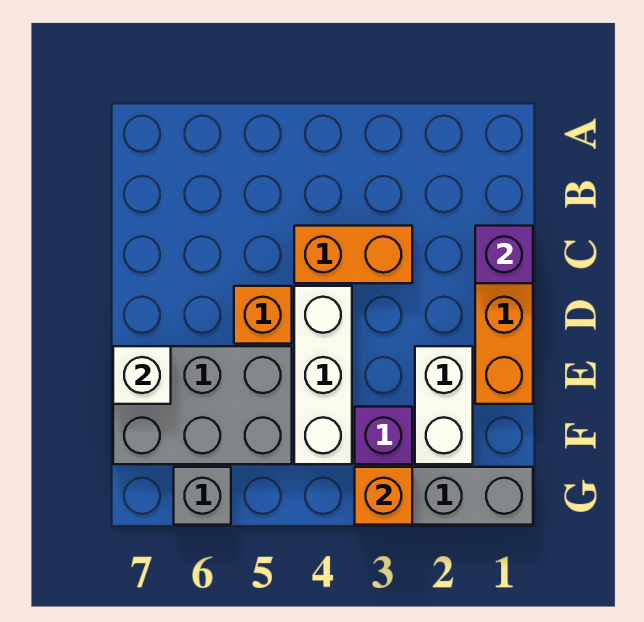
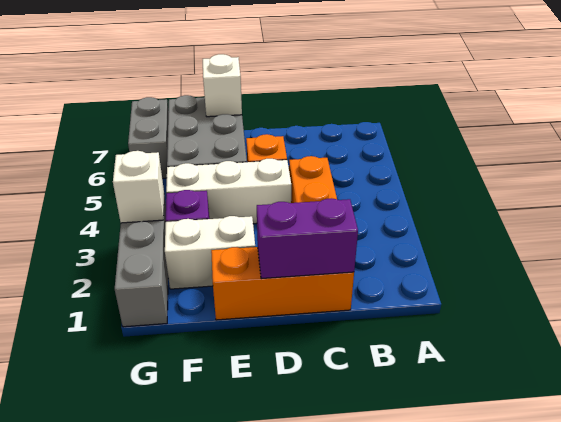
purple 1x1 brick [475,226,533,283] -> purple 1x2 brick [257,198,358,279]
orange 1x1 brick [355,467,412,525] -> white 1x1 brick [113,151,164,223]
grey 1x1 brick [174,467,231,525] -> grey 1x2 brick [128,97,169,178]

